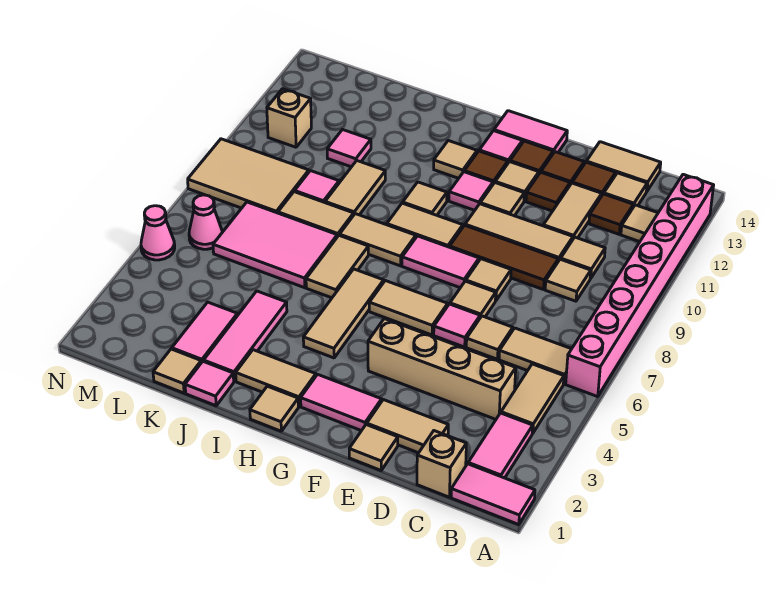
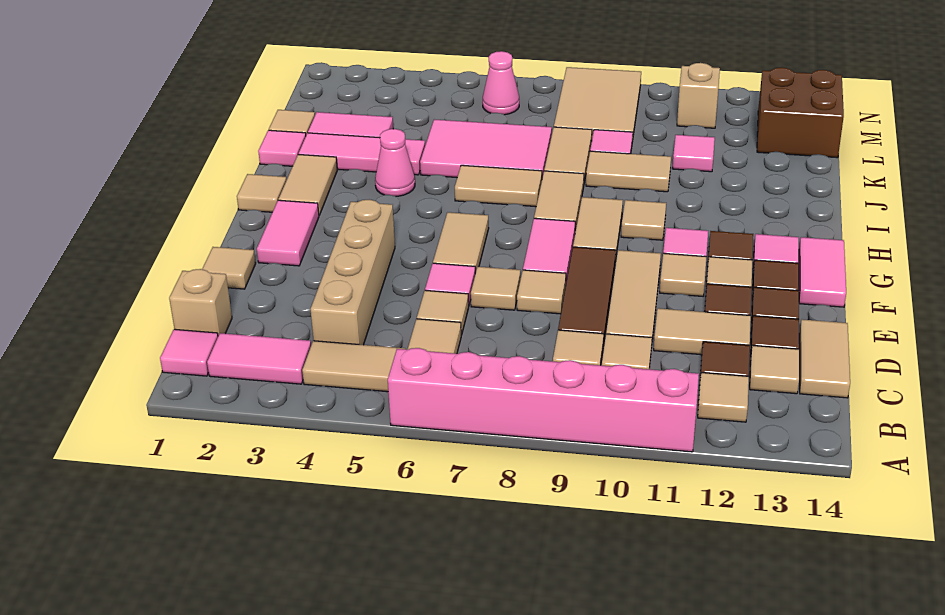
pink 1x2 tile [451,464,535,525] -> pink 1x1 tile [160,329,218,376]
pink 1x8 brick [566,174,714,397] -> pink 1x6 brick [388,348,699,452]
tan 1x2 tile [367,400,448,453] -> none
tan 1x3 tile [303,269,384,358] -> none
tan 1x1 tile [434,141,477,178] -> none
pink 2x3 tile [213,202,337,288] -> pink 2x3 tile turned to [420,119,552,178]
none -> brown 2x2 brick [757,67,844,158]
pink 1x1 cone [141,206,175,260] -> pink 1x1 cone moved to [375,129,415,196]

